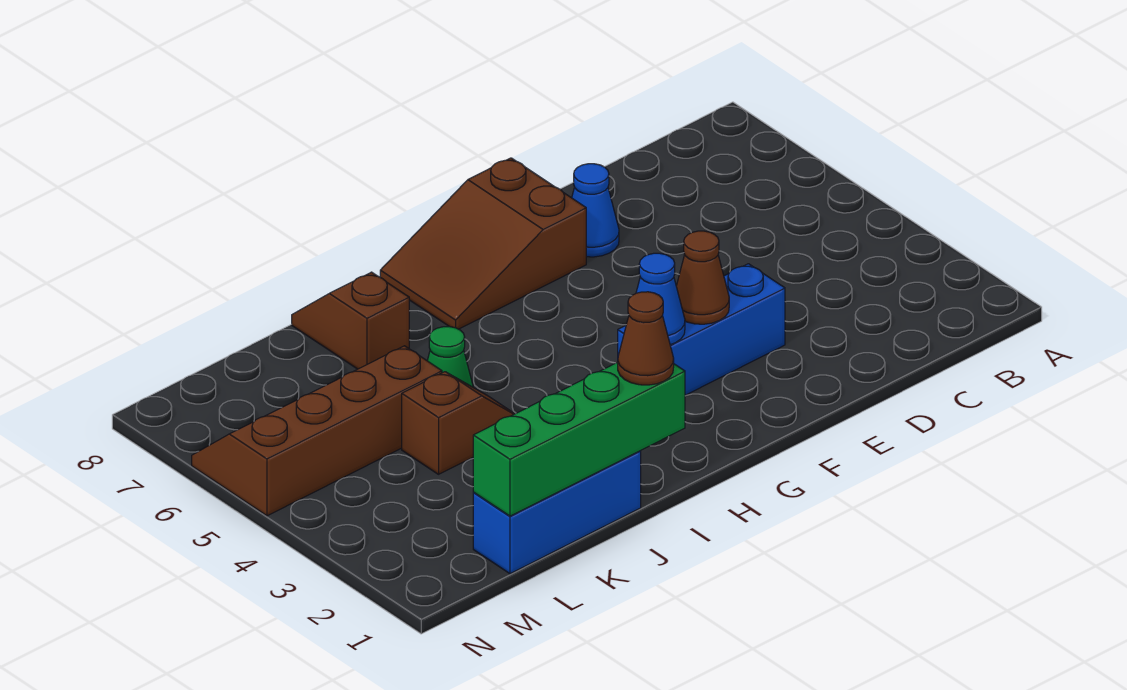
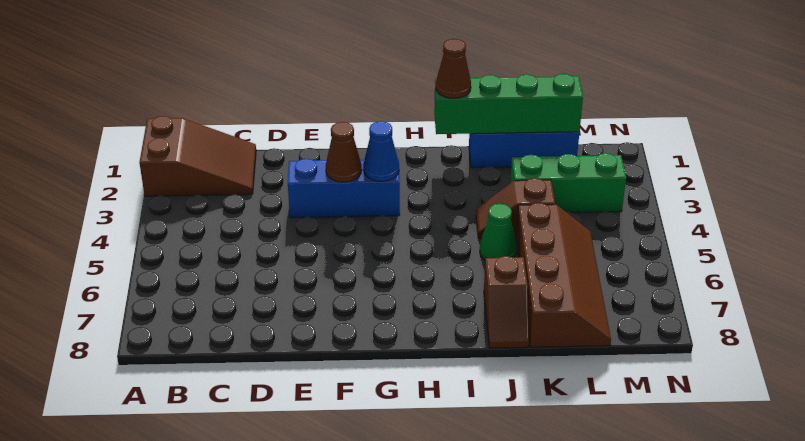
blue 1x1 cone [572,164,619,257] -> none
brown 2x3 slope [380,158,586,329] -> brown 2x3 slope moved to [139,116,256,196]
none -> green 1x3 brick [510,153,626,213]
brown 2x4 slope [192,346,442,516] -> brown 2x4 slope turned to [516,203,611,347]

